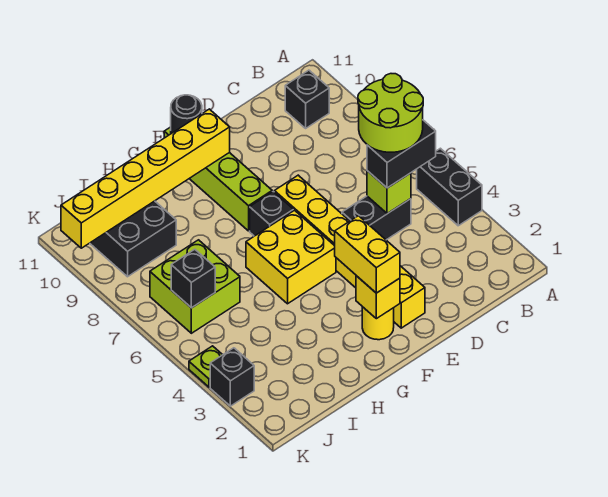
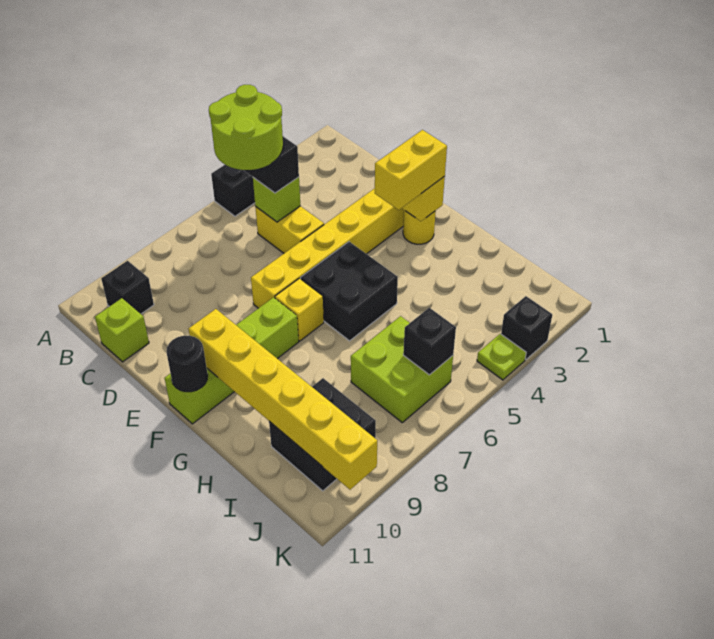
black 1x2 brick [342,196,411,240] -> yellow 1x2 brick [255,206,324,253]
none -> lime 1x1 brick [95,298,149,362]
yellow 2x2 brick [246,210,336,304] -> black 2x2 brick [301,242,398,341]
black 1x1 brick [250,192,294,236] -> yellow 1x1 brick [275,278,324,341]

